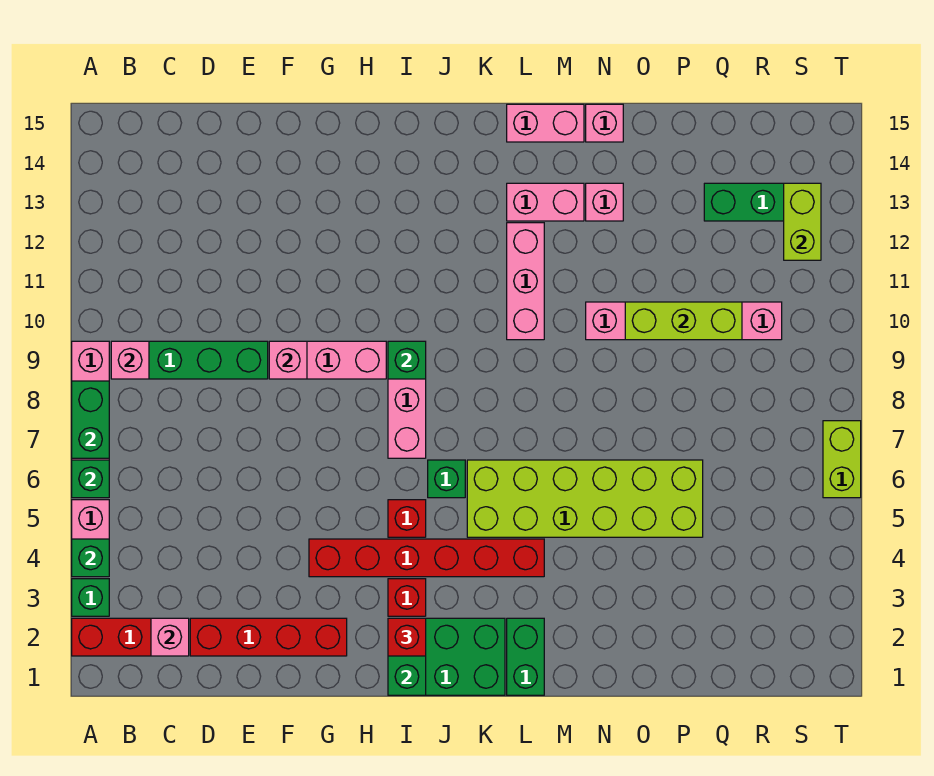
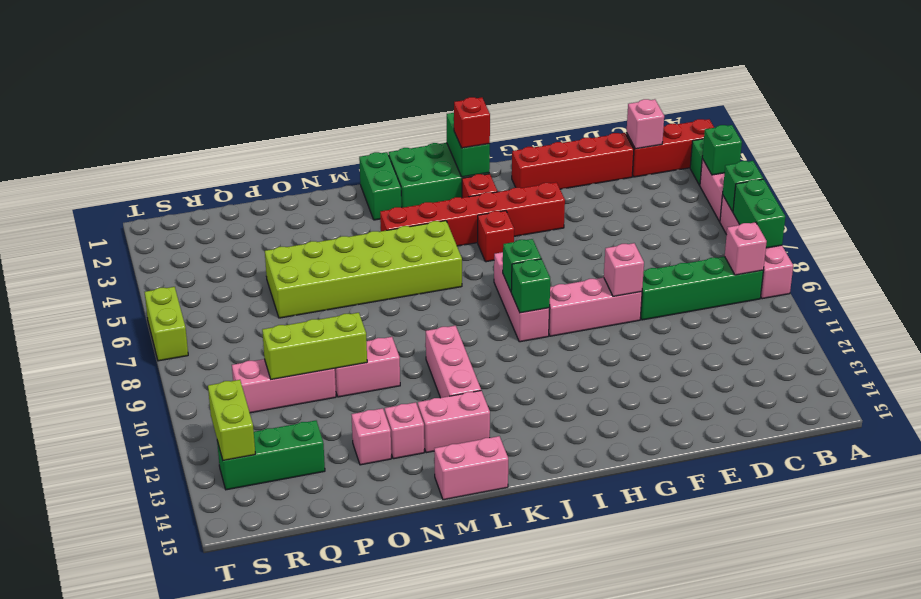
green 1x1 brick [428,460,465,498] -> green 1x1 brick moved to [503,239,541,291]
pink 1x1 brick [586,104,623,142] -> pink 1x1 brick moved to [351,408,391,465]

